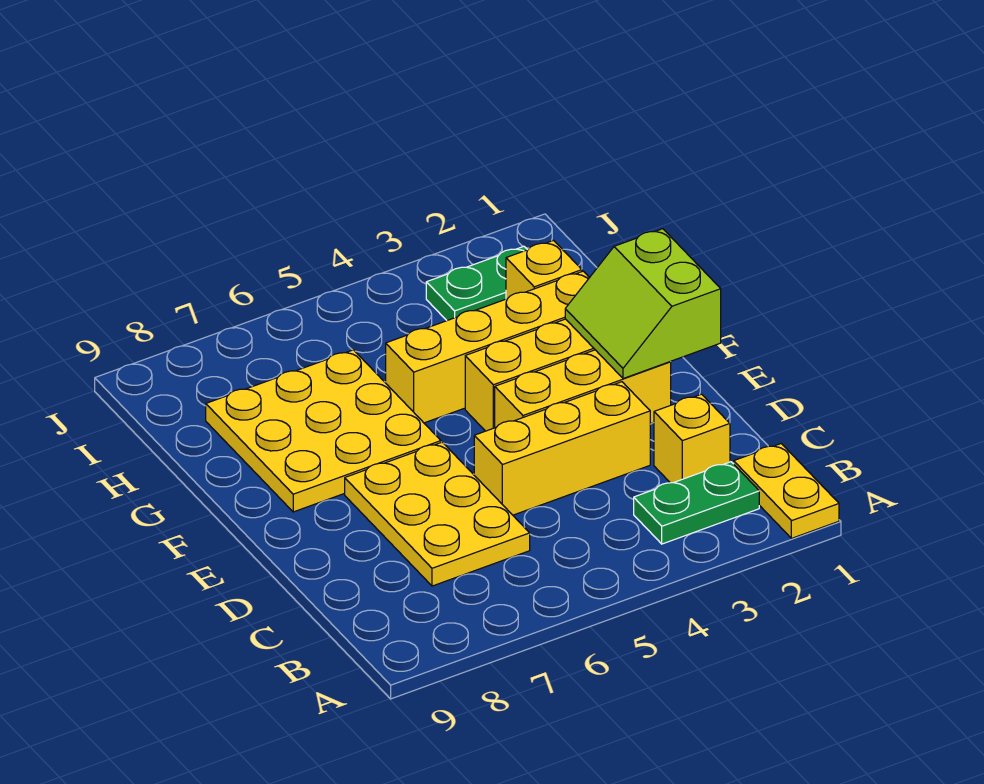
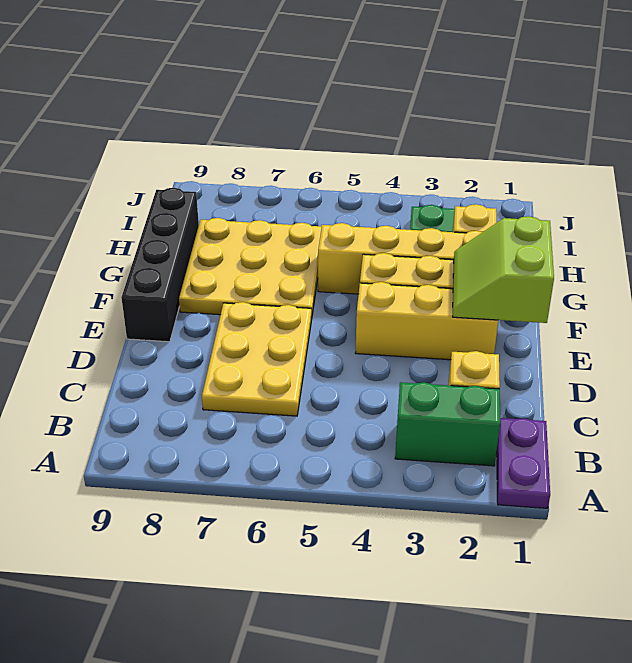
yellow 1x2 plate [734,444,839,538] -> purple 1x2 plate [497,418,550,508]
green 1x2 plate [634,462,759,544] -> green 1x2 brick [395,382,500,466]
yellow 1x3 brick [474,382,650,515] -> none
none -> black 1x4 brick [121,188,199,342]

